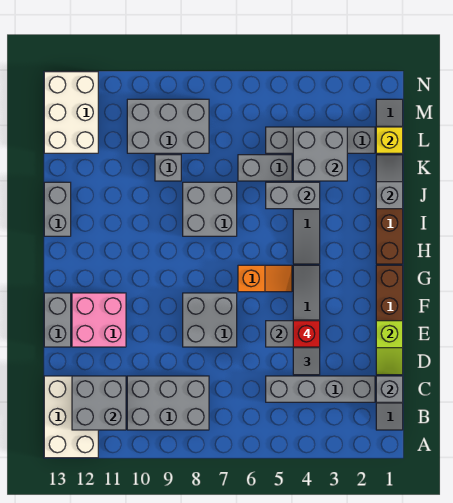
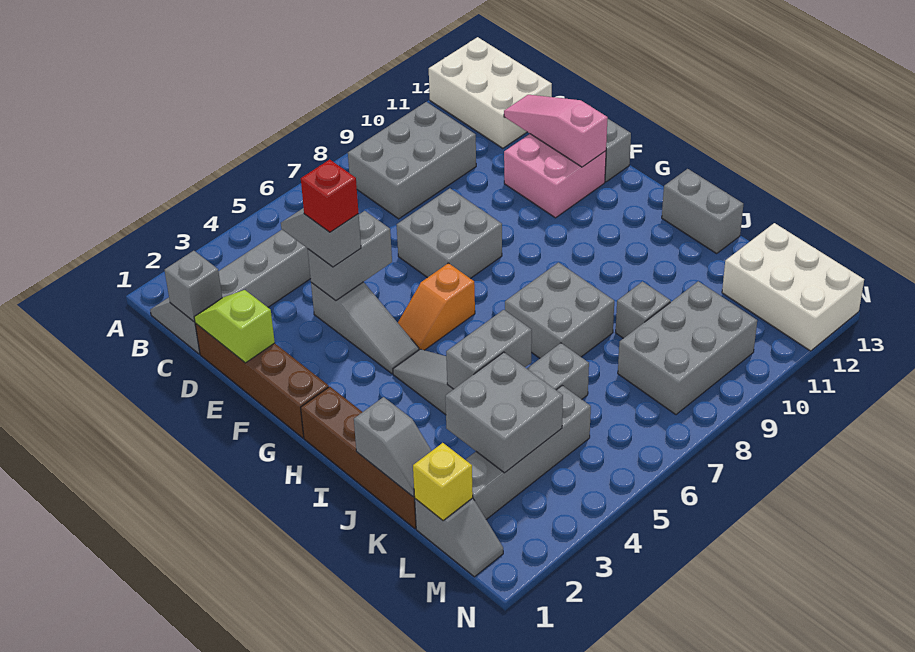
grey 2x2 brick [72,376,126,430] -> none
none -> pink 1x3 slope [504,95,608,167]

